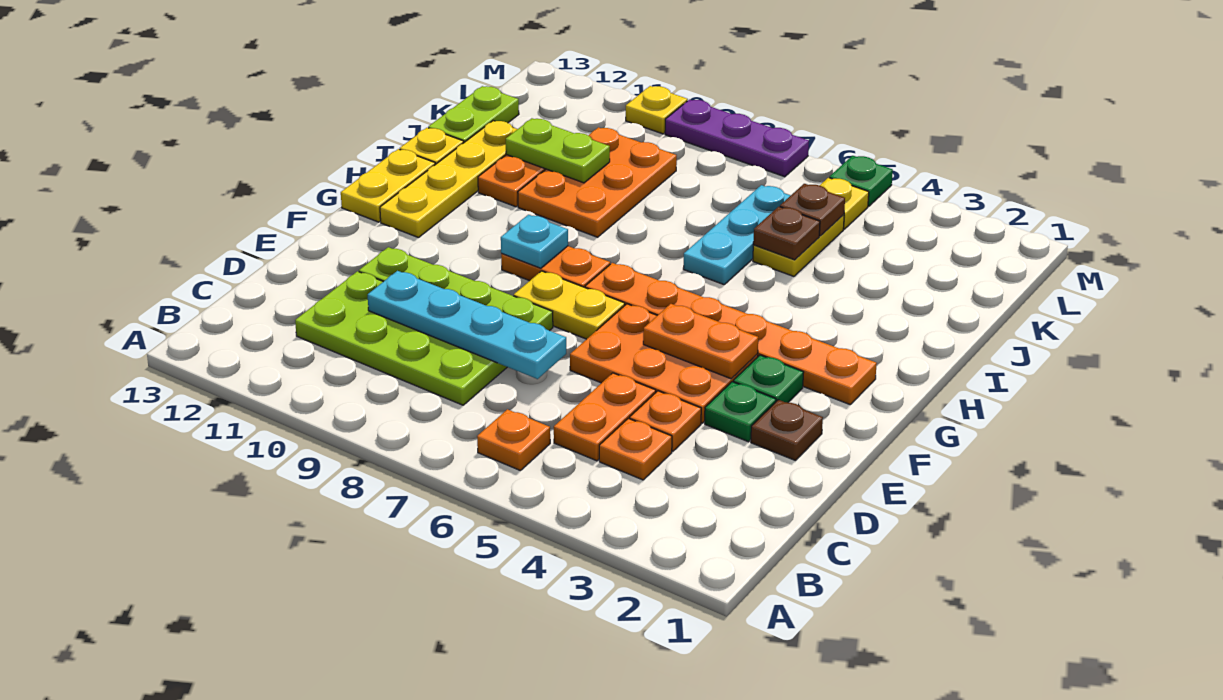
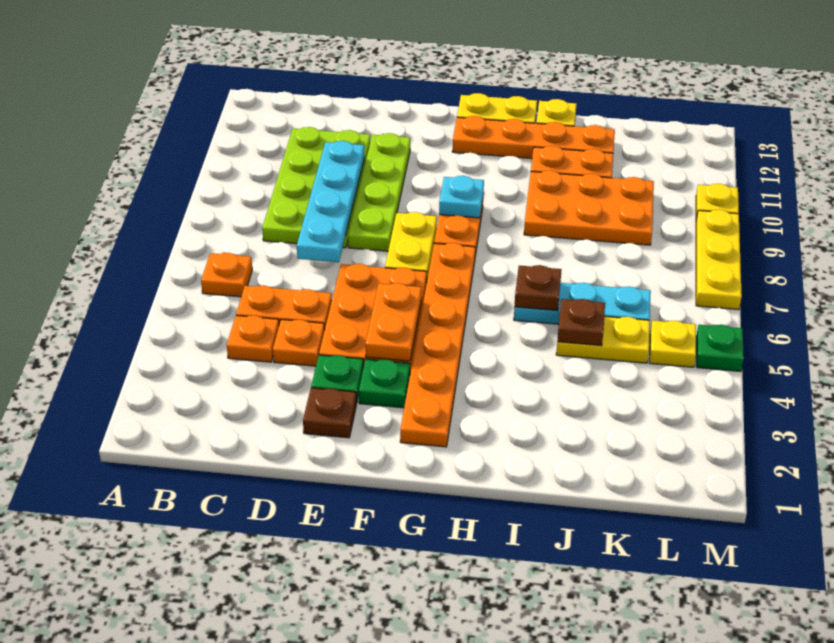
yellow 1x4 plate [380,121,517,238] -> orange 1x4 plate [452,116,615,159]
lime 1x2 plate [506,118,610,183] -> none
lime 1x2 plate [428,86,519,142] -> none
brown 1x1 plate [780,184,845,236] -> brown 1x1 plate moved to [514,265,562,311]
purple 1x3 plate [665,100,809,177] -> yellow 1x3 plate [696,210,742,310]

